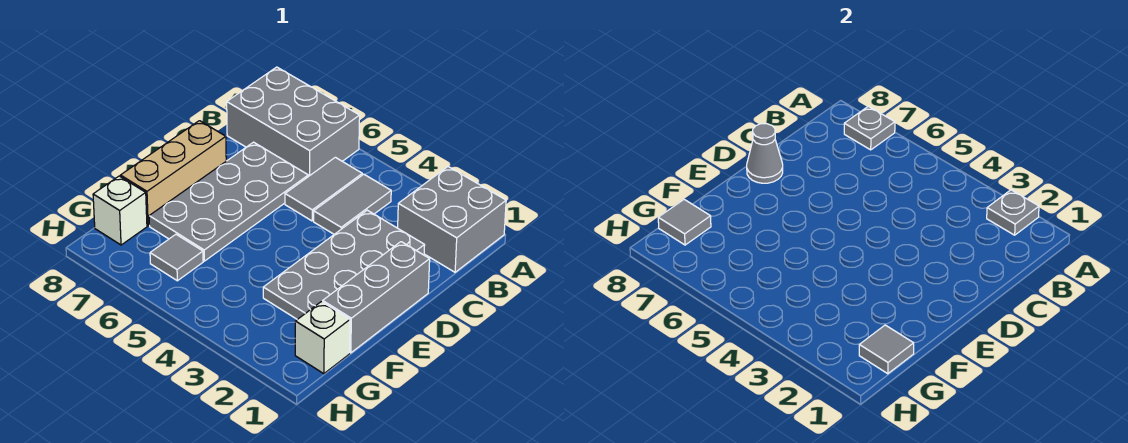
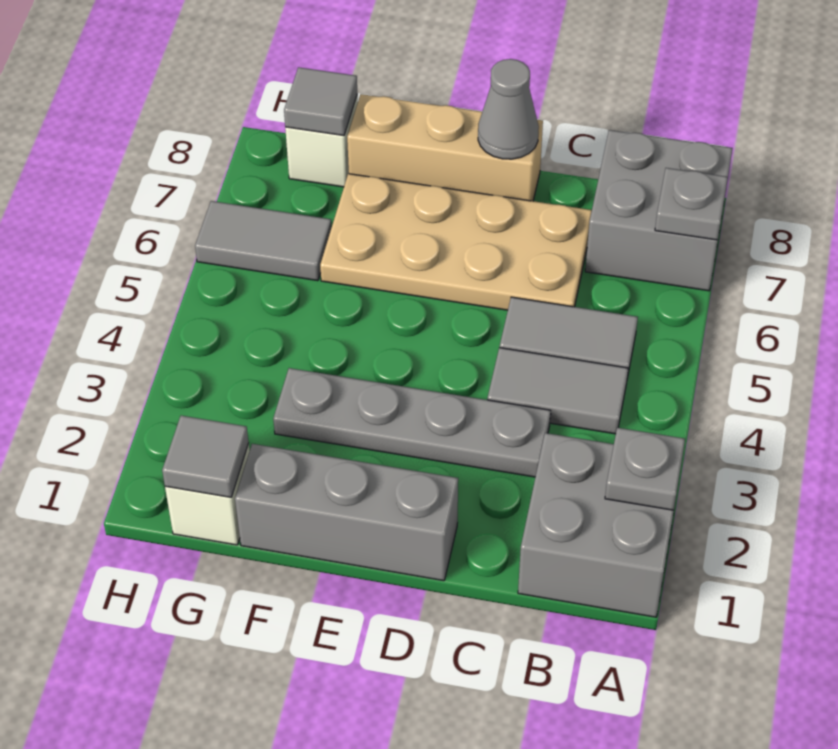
grey 2x3 brick [227,67,360,177] -> grey 2x2 brick [585,130,733,291]
grey 2x4 plate [263,210,425,319] -> grey 1x4 plate [273,368,551,477]
grey 2x4 plate [149,142,308,261] -> tan 2x4 plate [320,174,592,310]
grey 1x1 tile [150,234,203,281] -> grey 1x2 tile [195,201,332,281]

